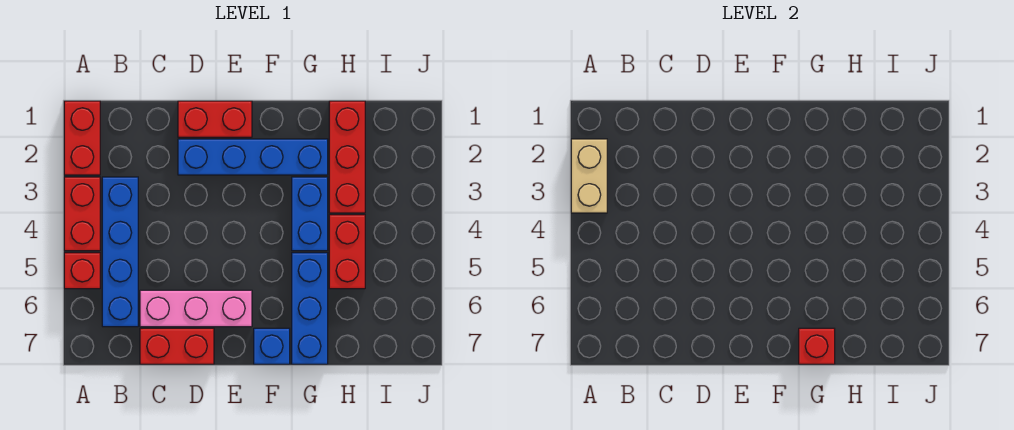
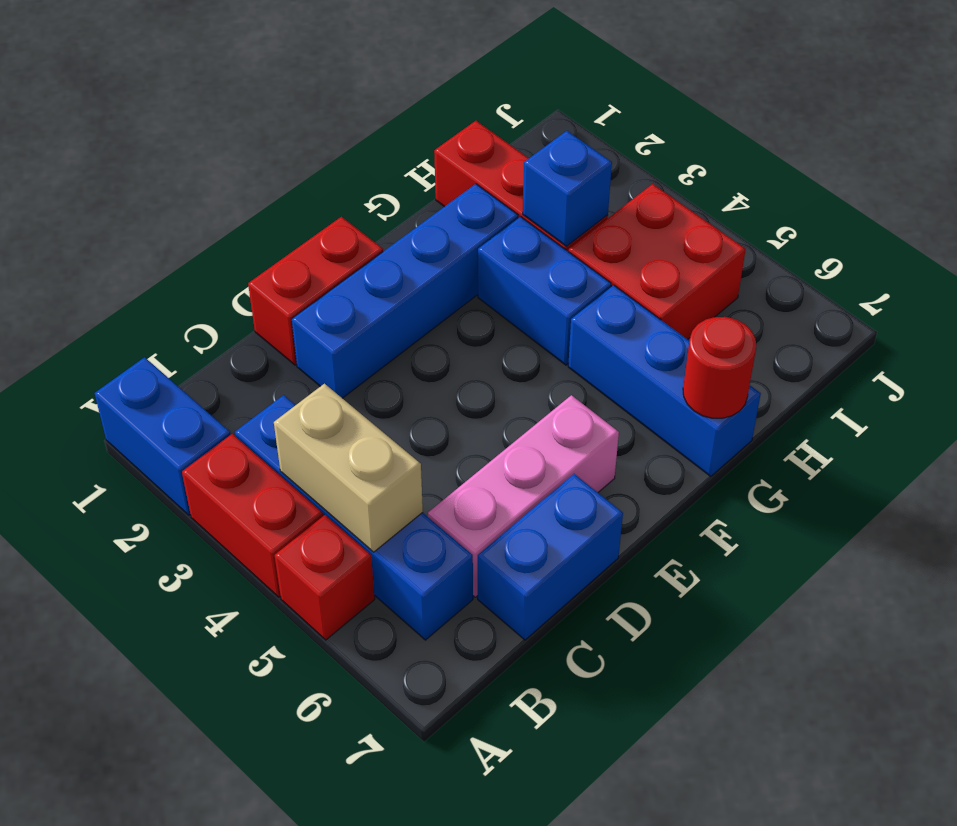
red 1x2 brick [64,101,100,175] -> blue 1x2 brick [95,357,230,515]
tan 1x2 brick [571,139,607,213] -> tan 1x2 brick moved to [274,384,423,552]
red 1x2 brick [140,328,214,364] -> blue 1x2 brick [478,474,623,640]
blue 1x1 brick [254,328,290,364] -> blue 1x1 brick moved to [523,131,612,246]
red 1x1 brick [799,328,835,364] -> red 1x1 round brick [683,317,756,418]
red 1x2 brick [329,215,365,289] -> red 2x2 brick [569,184,746,339]

